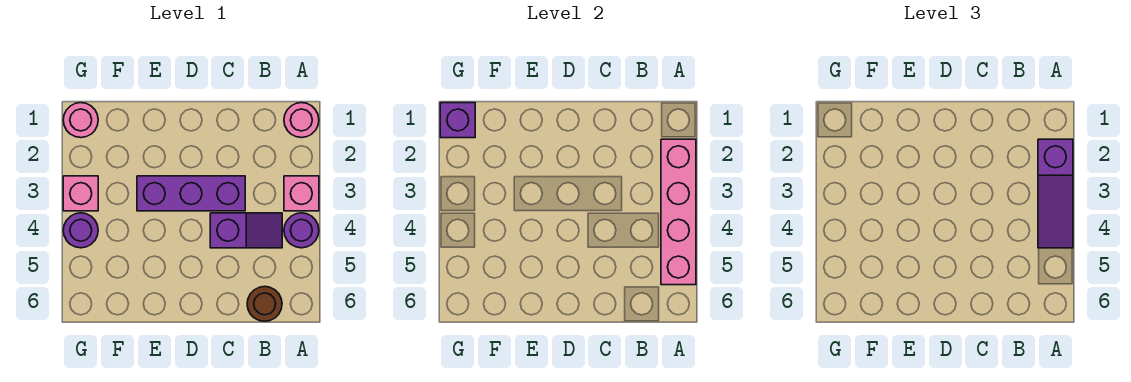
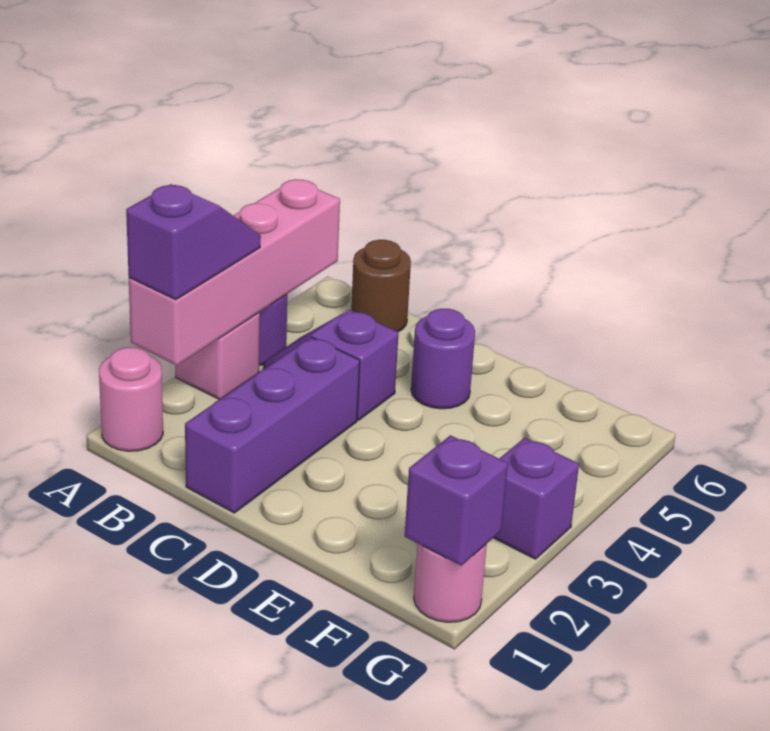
purple 1x3 slope [1038,139,1073,248] -> purple 1x2 slope [126,184,261,300]
purple 1x3 brick [137,176,245,211] -> purple 1x3 brick turned to [185,337,360,513]
pink 1x1 brick [63,176,98,211] -> purple 1x1 brick [494,438,579,559]
purple 1x1 round brick [63,213,98,248] -> purple 1x1 round brick moved to [411,309,475,409]

